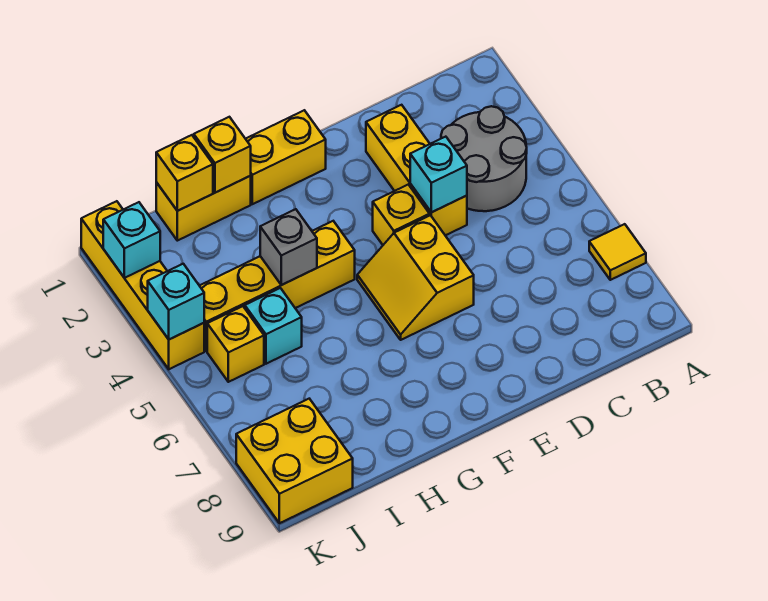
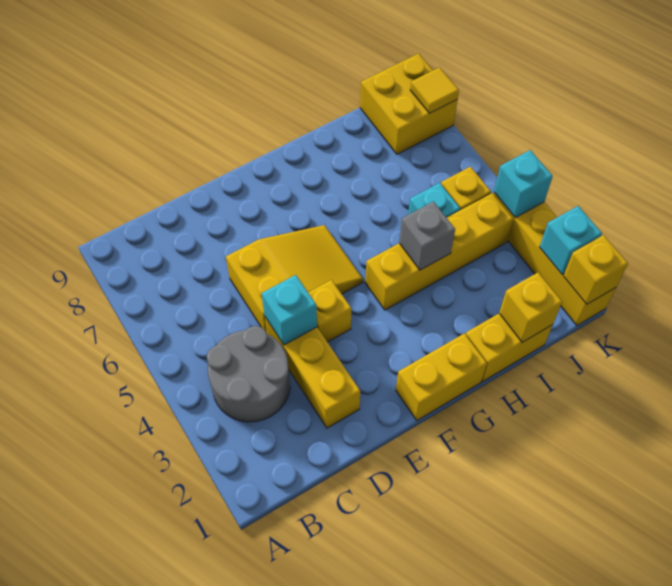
yellow 1x1 tile [589,224,646,280] -> yellow 1x1 tile moved to [410,68,459,113]
yellow 2x2 slope [357,215,474,340] -> yellow 2x3 slope [226,225,363,334]
yellow 1x1 brick [194,117,251,193] -> yellow 1x1 brick moved to [564,235,628,304]

